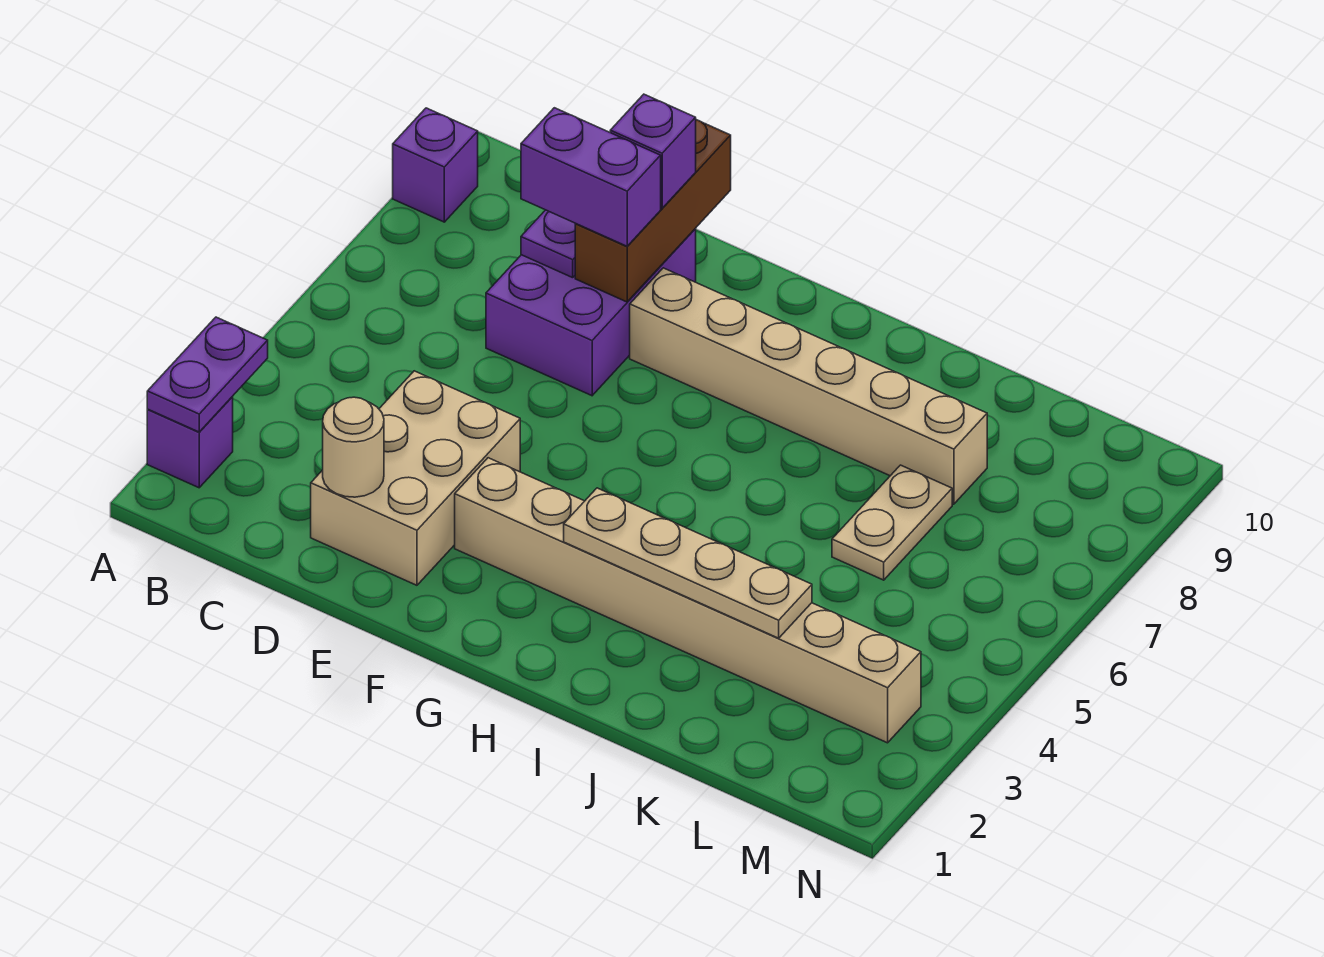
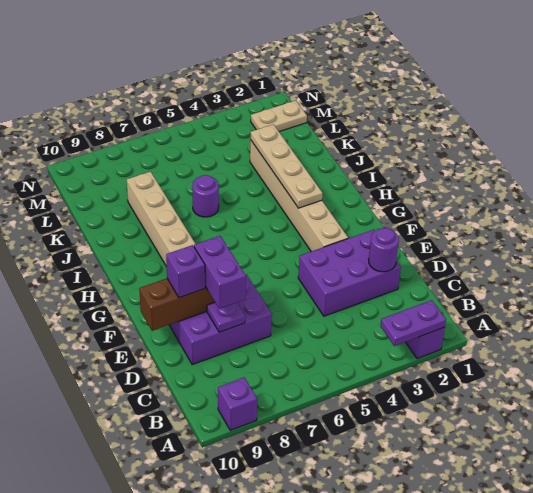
tan 2x3 brick [311,371,520,585] -> purple 2x3 brick [298,230,401,316]
tan 1x1 round brick [323,397,384,497] -> purple 1x1 round brick [369,228,399,272]
tan 1x8 brick [455,458,921,743] -> tan 1x6 brick [250,140,348,251]
none -> purple 1x1 round brick [192,175,219,217]
tan 1x2 plate [832,465,952,580] -> tan 1x2 plate moved to [251,101,307,132]

